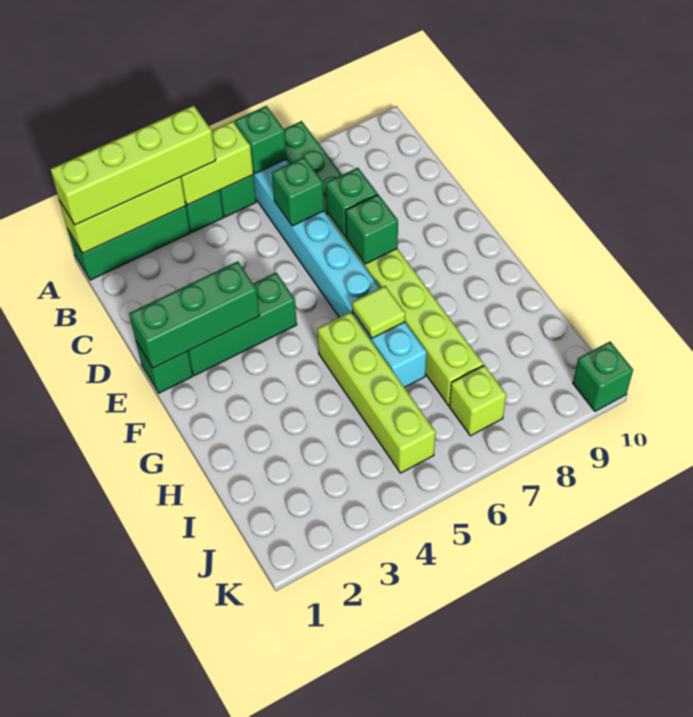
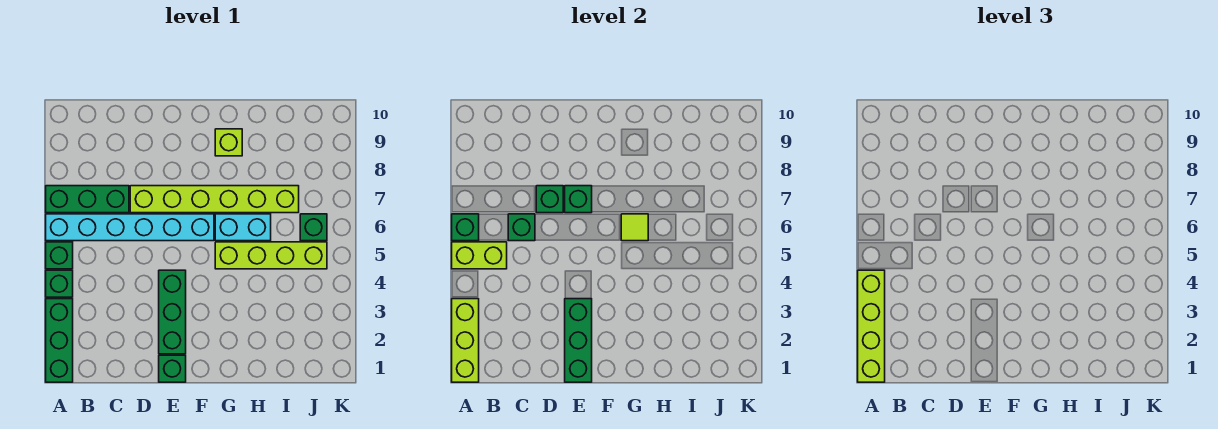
lime 1x2 brick [181,121,253,205] -> lime 1x2 brick turned to [452,242,507,269]
lime 1x1 brick [449,365,506,436] -> lime 1x1 brick moved to [215,129,242,156]
green 1x1 brick [573,342,633,411] -> green 1x1 brick moved to [300,214,327,241]

